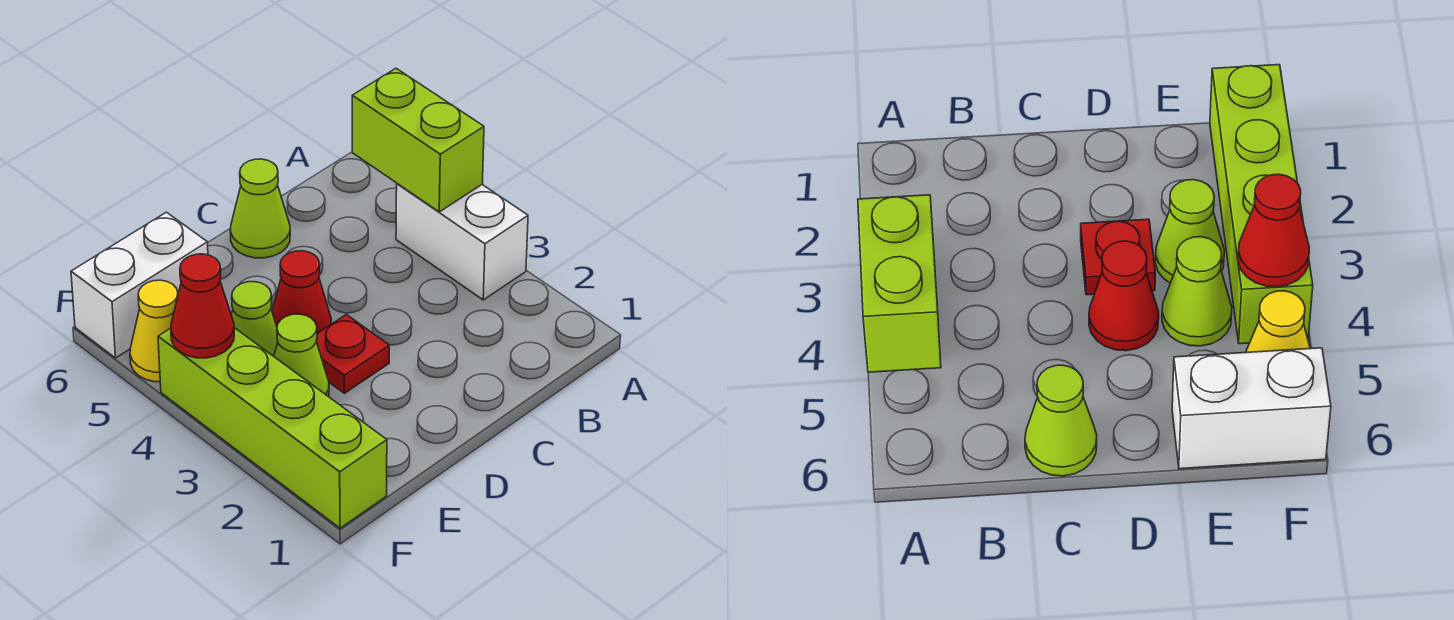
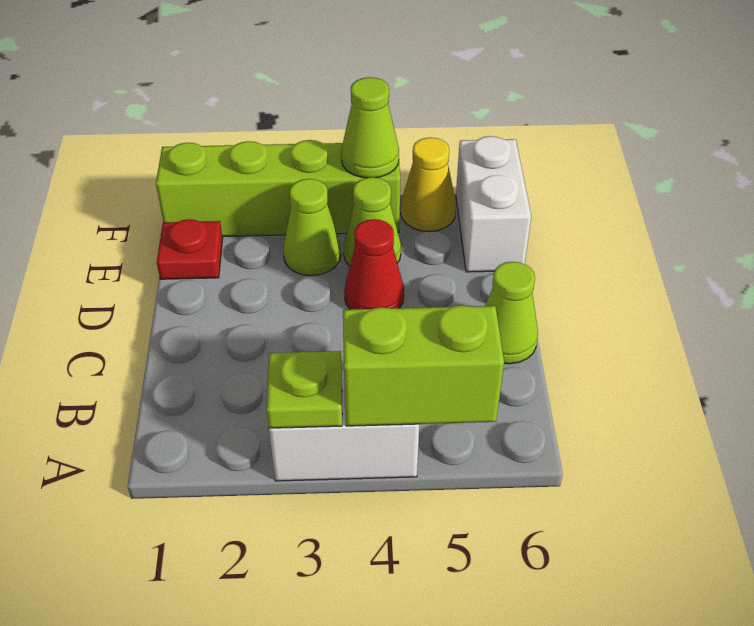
none -> lime 1x1 plate [266,351,342,428]
red 1x1 plate [316,315,389,393] -> red 1x1 plate moved to [157,219,223,279]
red 1x1 cone [171,254,234,358] -> lime 1x1 cone [341,77,399,178]

